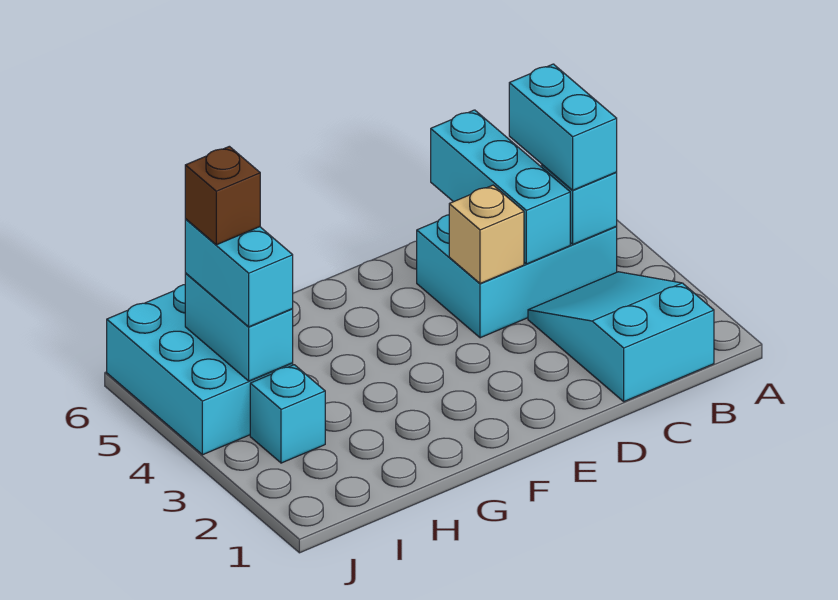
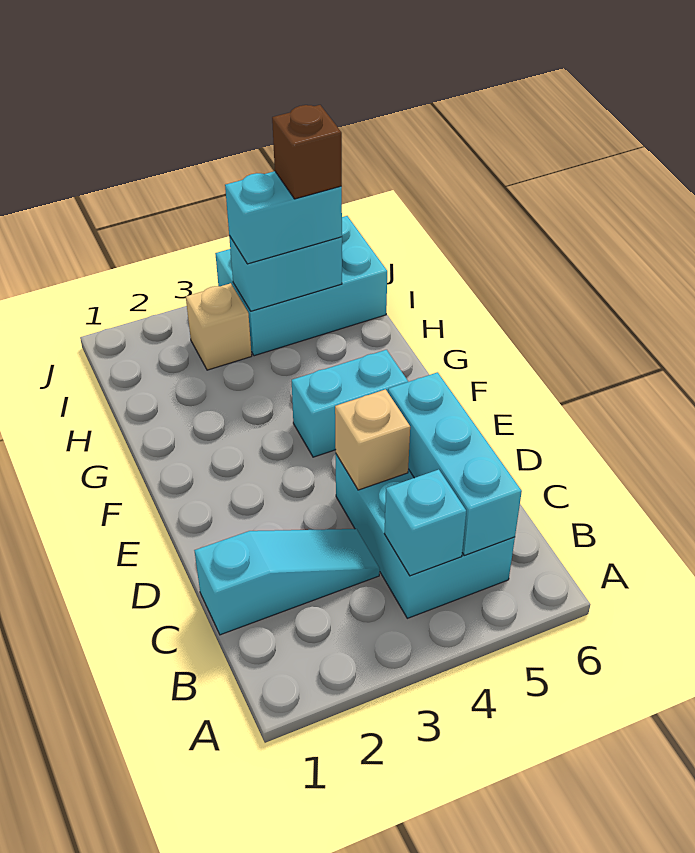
cyan 2x3 slope [528,272,714,402] -> cyan 1x3 slope [194,529,380,635]
cyan 1x2 brick [509,64,617,190] -> cyan 1x2 brick moved to [292,350,408,457]
cyan 1x3 brick [431,110,570,264] -> cyan 1x3 brick turned to [388,372,522,555]
cyan 1x1 brick [250,365,325,463] -> tan 1x1 brick [186,283,252,370]

